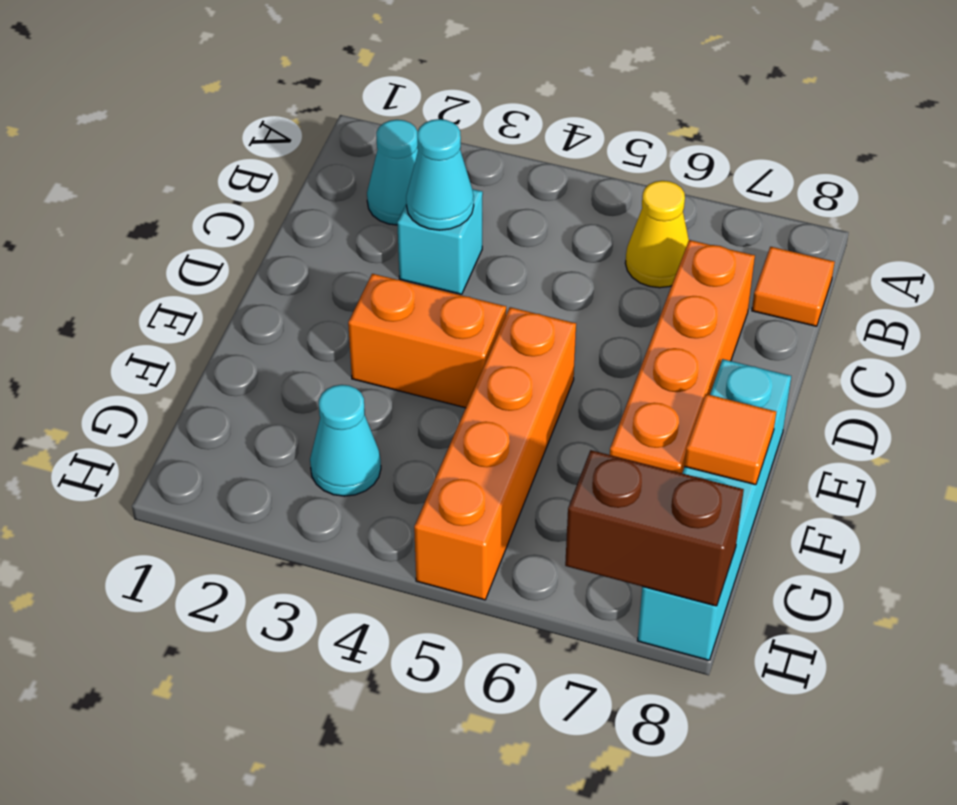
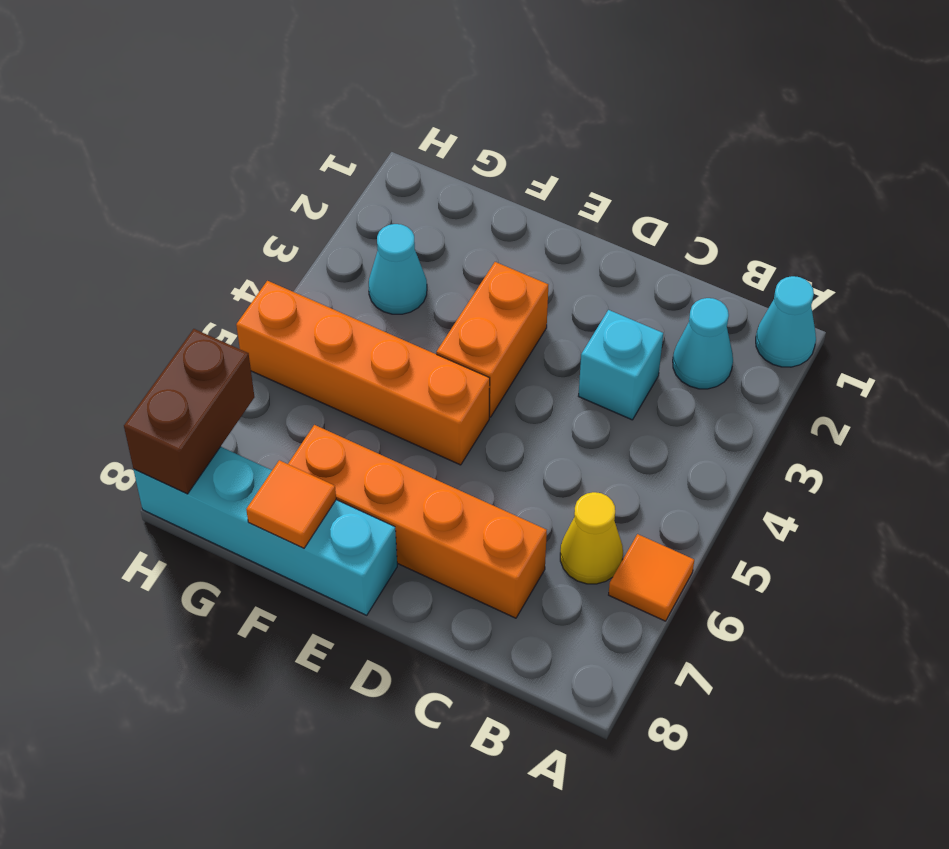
orange 1x1 tile [752,247,835,326] -> orange 1x1 tile moved to [609,534,694,621]
cyan 1x1 cone [406,119,474,230] -> cyan 1x1 cone moved to [756,276,816,367]

